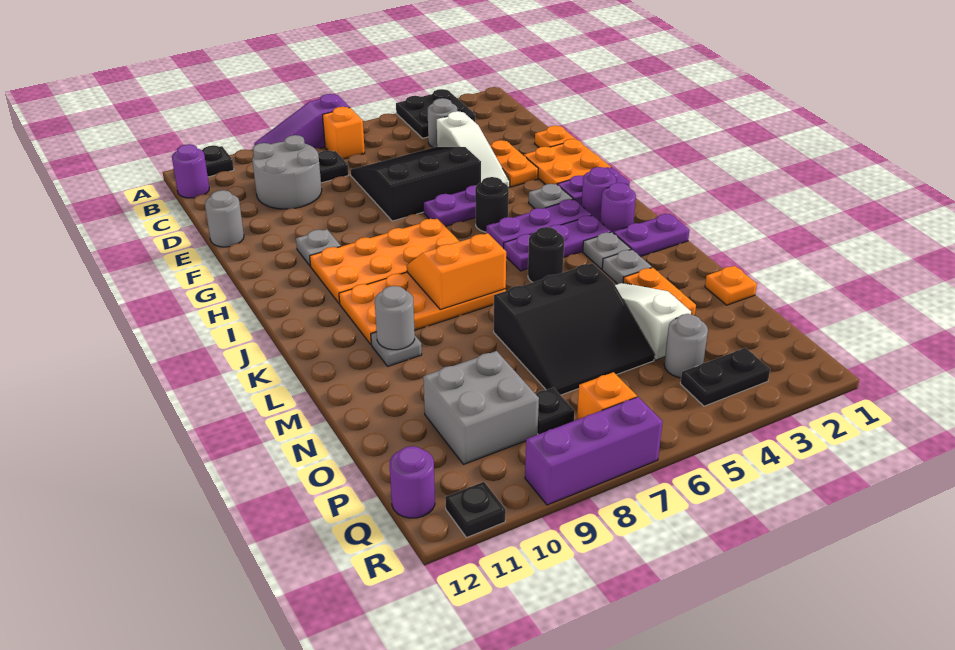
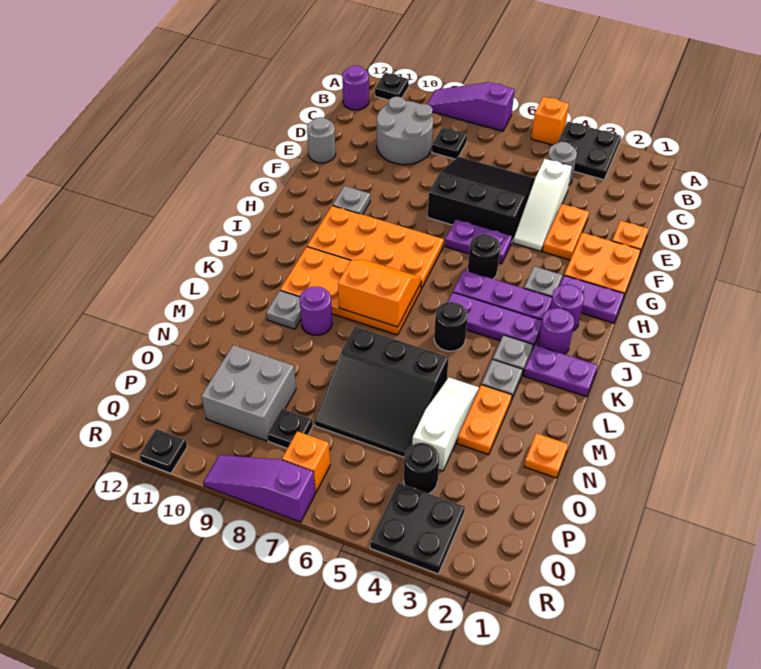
orange 1x1 brick [323,107,365,159] -> orange 1x1 brick moved to [531,97,569,145]
grey 1x1 round brick [375,286,415,350] -> none
grey 1x1 round brick [664,314,708,378] -> black 1x1 round brick [404,443,439,494]
black 1x2 plate [680,348,770,406] -> black 2x2 plate [370,483,465,574]
purple 1x1 round brick [390,446,435,518] -> purple 1x1 round brick moved to [300,286,332,335]
purple 1x3 brick [525,397,663,505] -> purple 1x3 slope [203,455,315,522]

